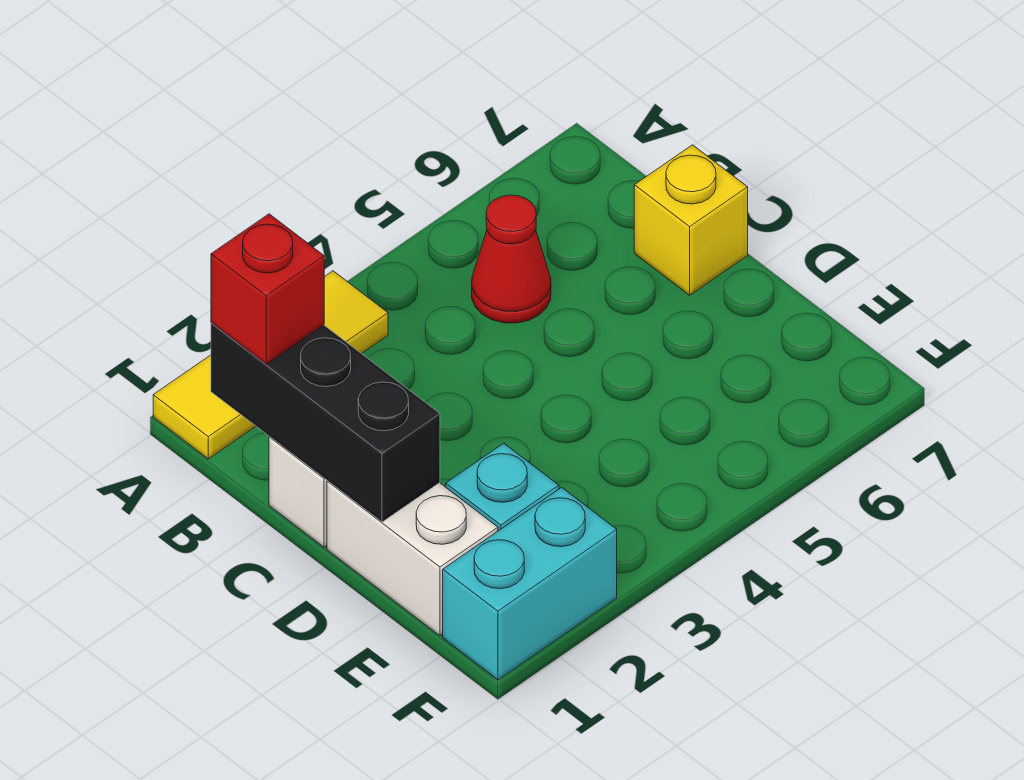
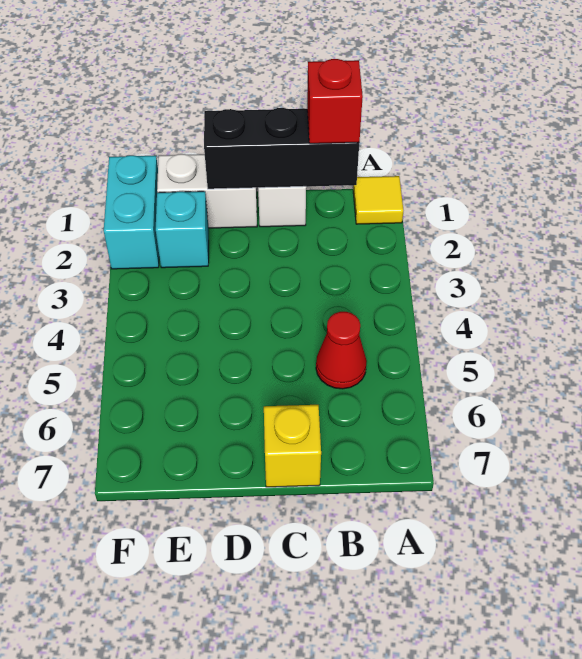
yellow 1x3 tile [153,271,388,459] -> yellow 1x1 tile [353,176,403,224]

